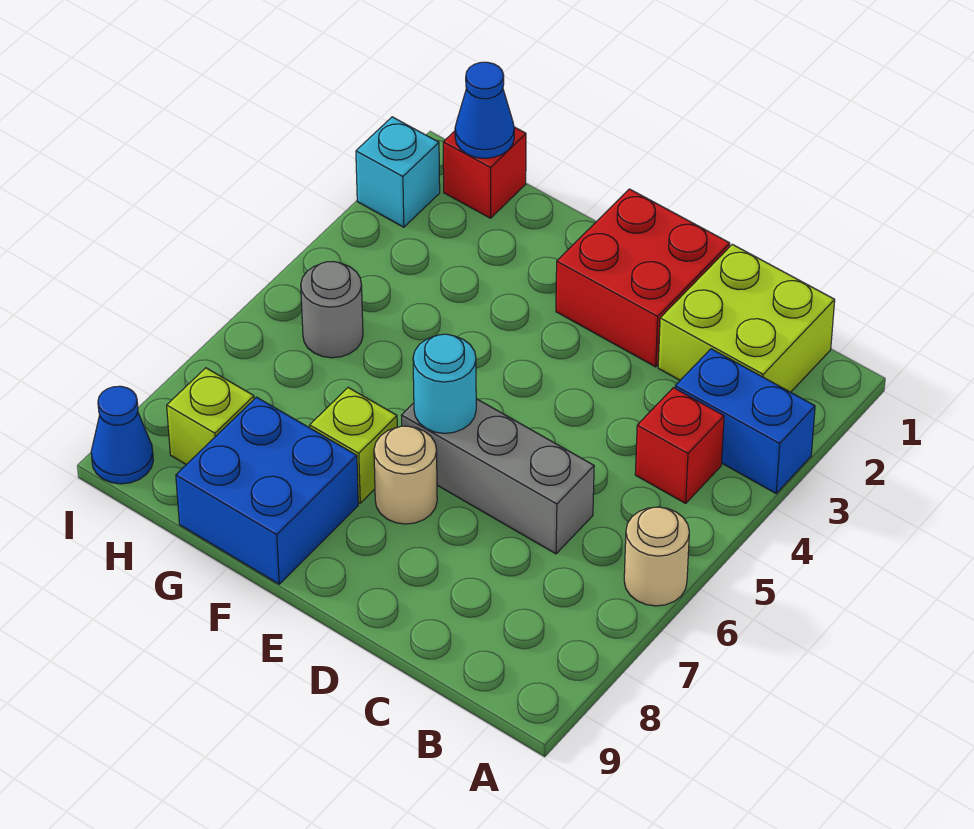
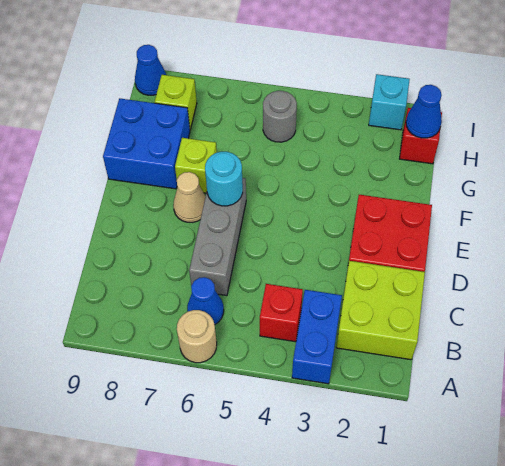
none -> blue 1x1 cone [187,277,224,324]
tan 1x1 round brick [374,426,437,524] -> tan 1x1 cone [173,172,206,223]

